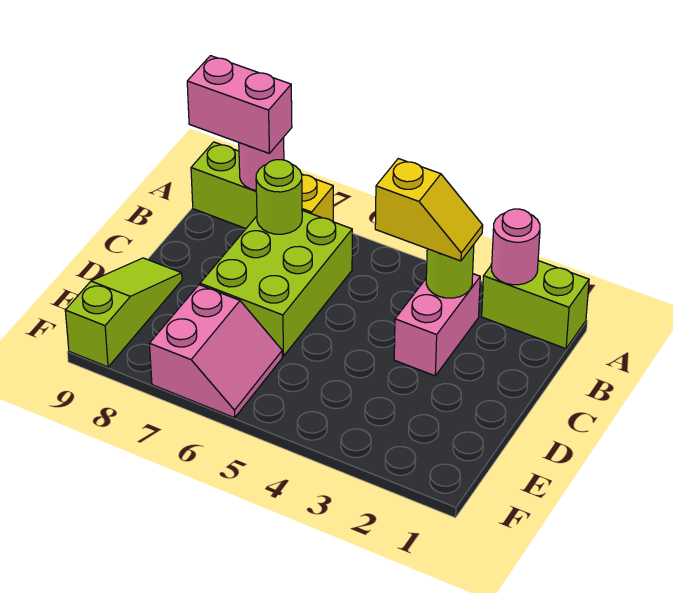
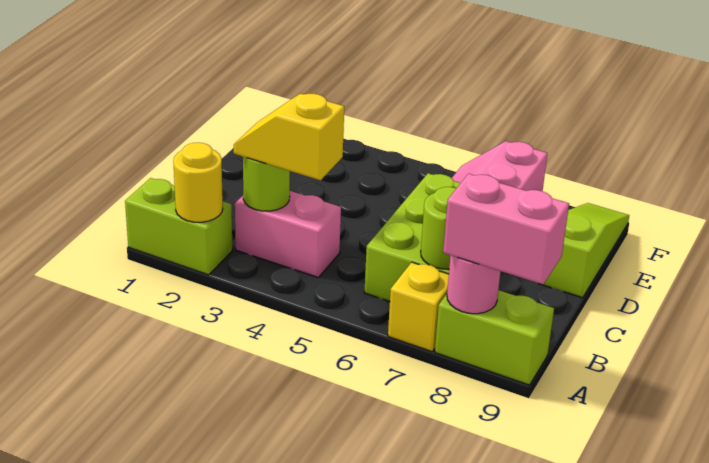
pink 1x1 round brick [492,209,540,285] -> yellow 1x1 round brick [173,143,223,222]
pink 1x2 brick [394,274,480,376] -> pink 1x2 brick turned to [235,191,341,277]
lime 1x3 slope [65,258,182,367] -> lime 1x3 slope turned to [539,203,629,298]

